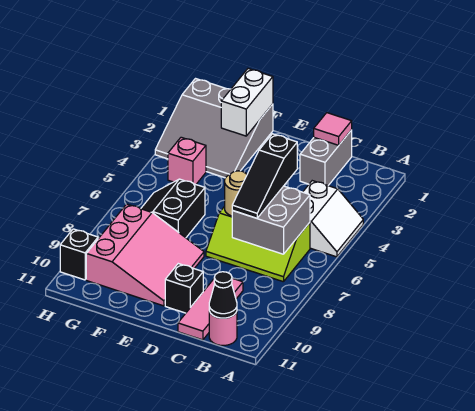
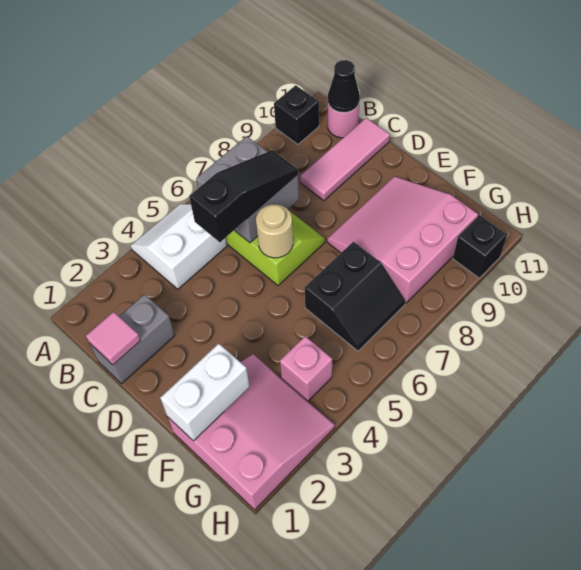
black 1x1 brick [165,264,203,313] -> black 1x1 brick moved to [274,85,319,144]
grey 3x3 slope [155,79,273,178] -> pink 3x3 slope [168,354,335,510]

